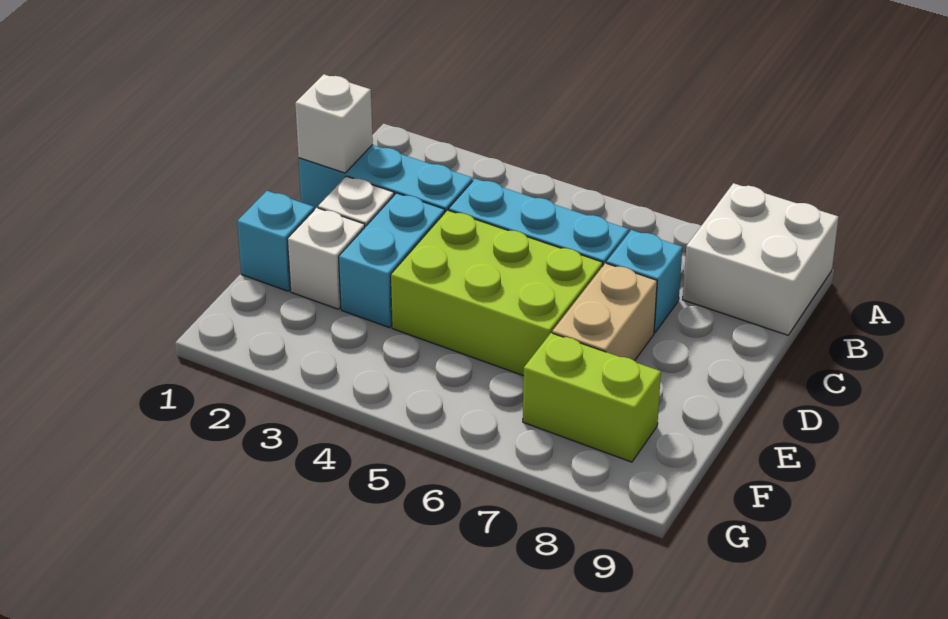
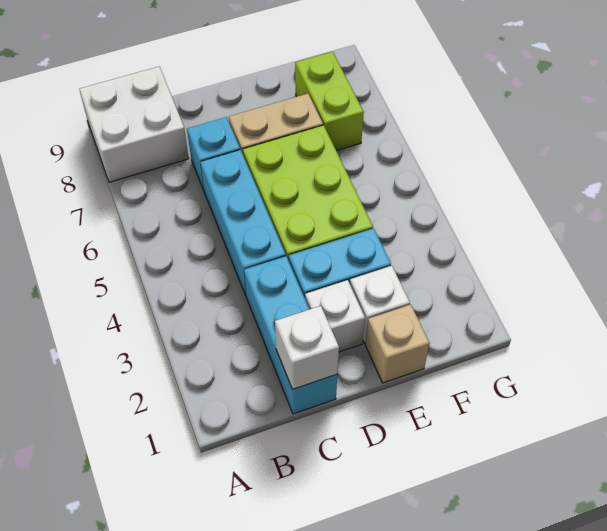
cyan 1x1 brick [237,191,314,291] -> tan 1x1 brick [365,305,430,383]

